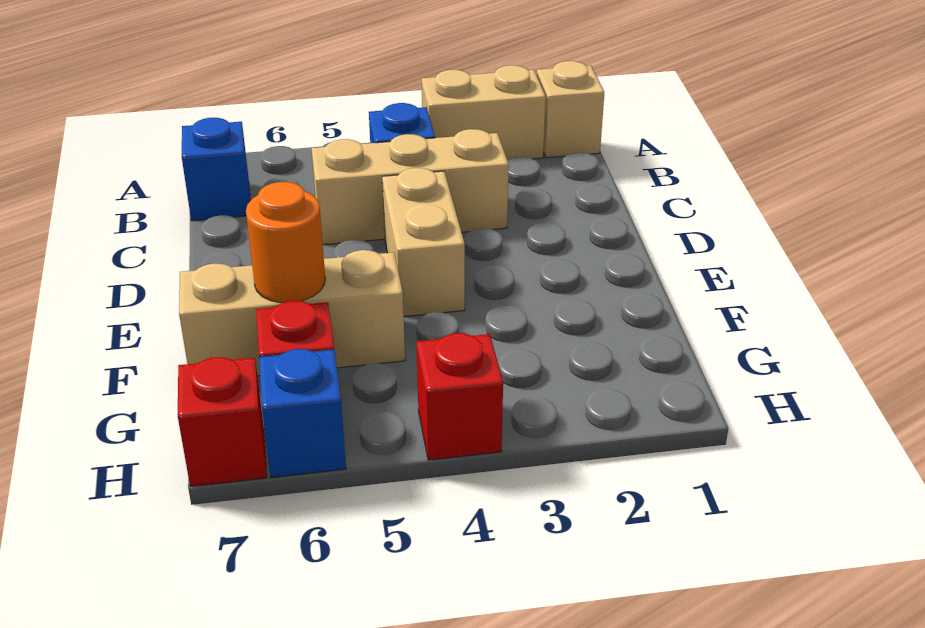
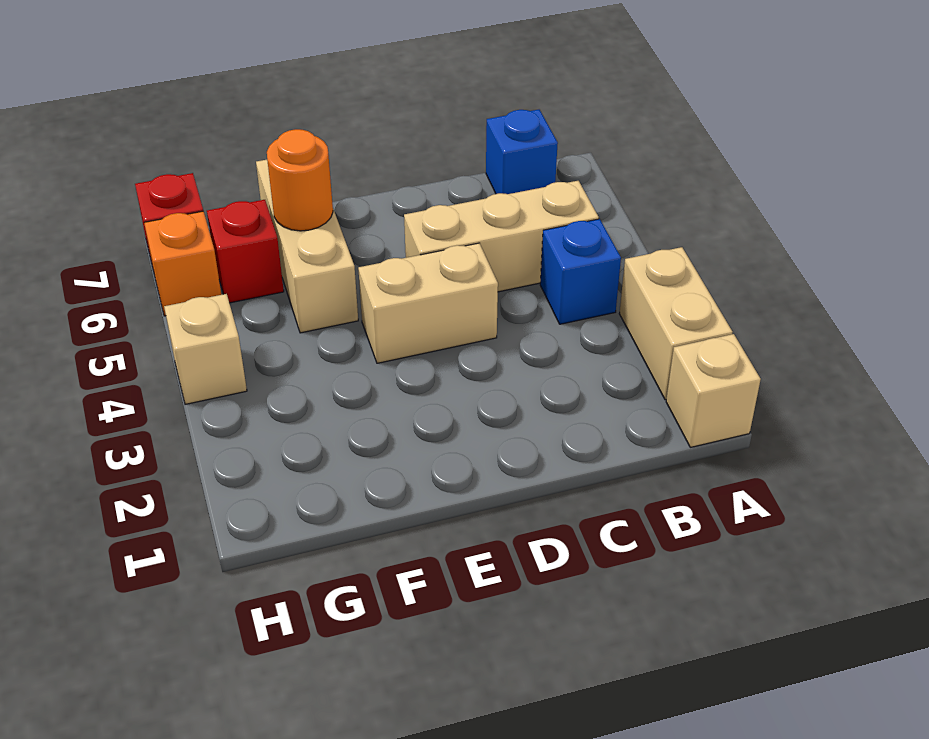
tan 1x3 brick [311,129,509,245] -> tan 1x3 brick turned to [404,181,599,292]
red 1x1 brick [417,333,503,460] -> tan 1x1 brick [164,294,247,404]
blue 1x1 brick [259,349,346,477] -> orange 1x1 brick [144,211,221,316]

